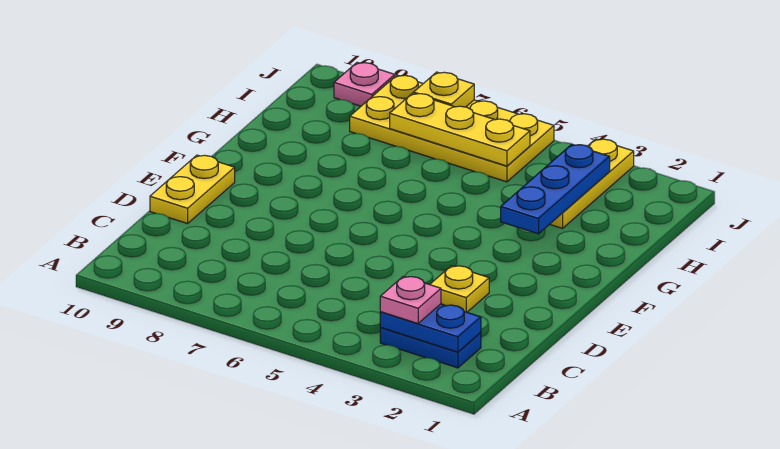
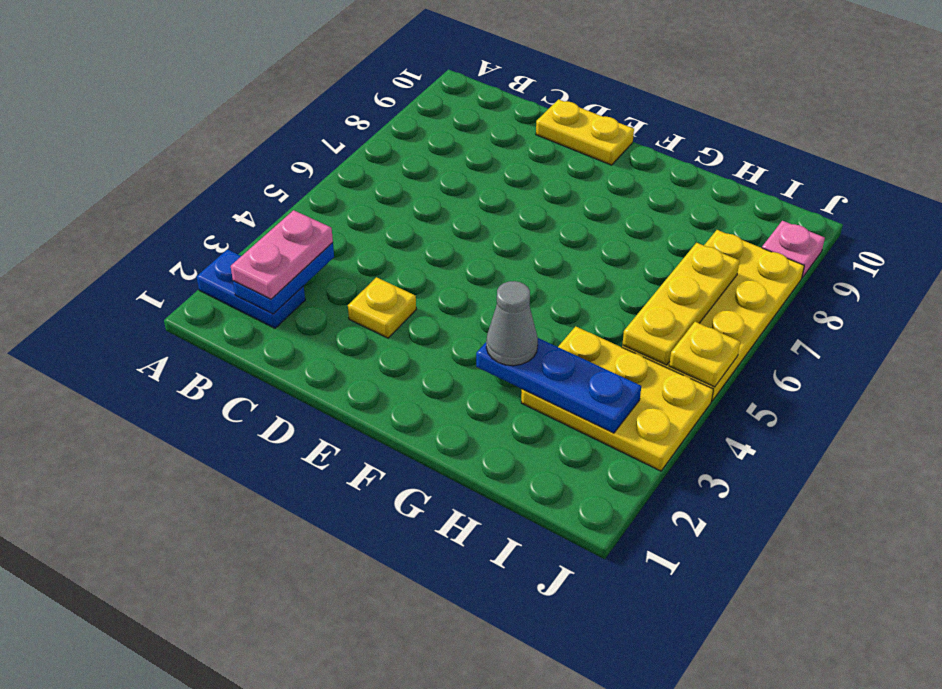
blue 1x2 plate [380,328,481,368] -> blue 1x2 plate turned to [197,250,305,328]
pink 1x1 plate [380,276,441,323] -> pink 1x2 plate [231,210,333,299]
none -> grey 1x1 cone [486,281,538,366]
yellow 1x3 plate [550,139,634,228] -> yellow 2x3 plate [521,327,713,471]
yellow 1x1 plate [414,72,474,107] -> yellow 1x1 plate moved to [669,322,740,387]

